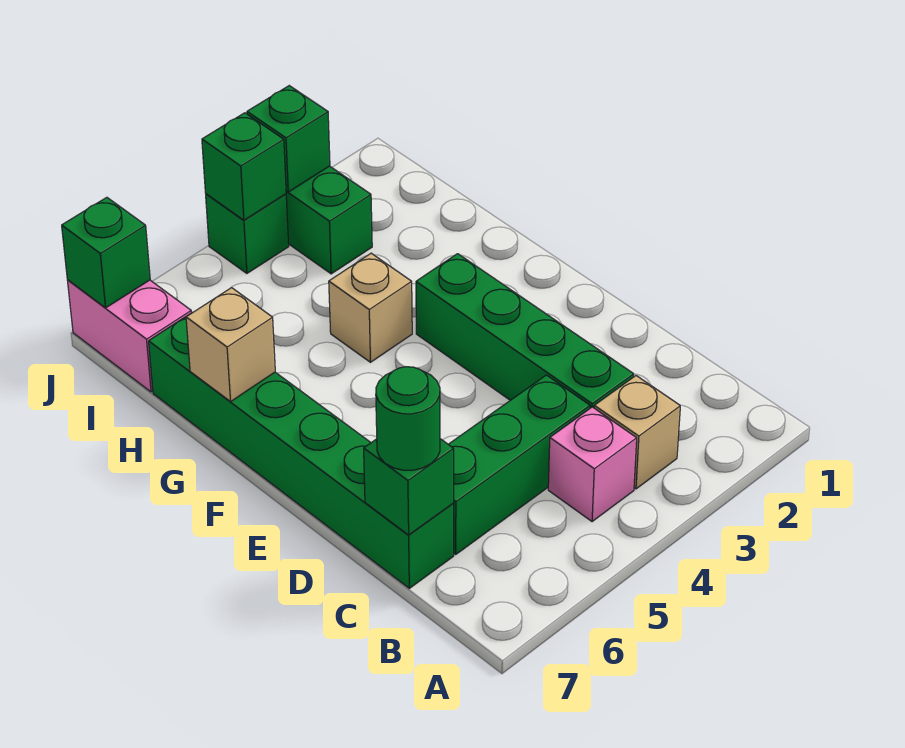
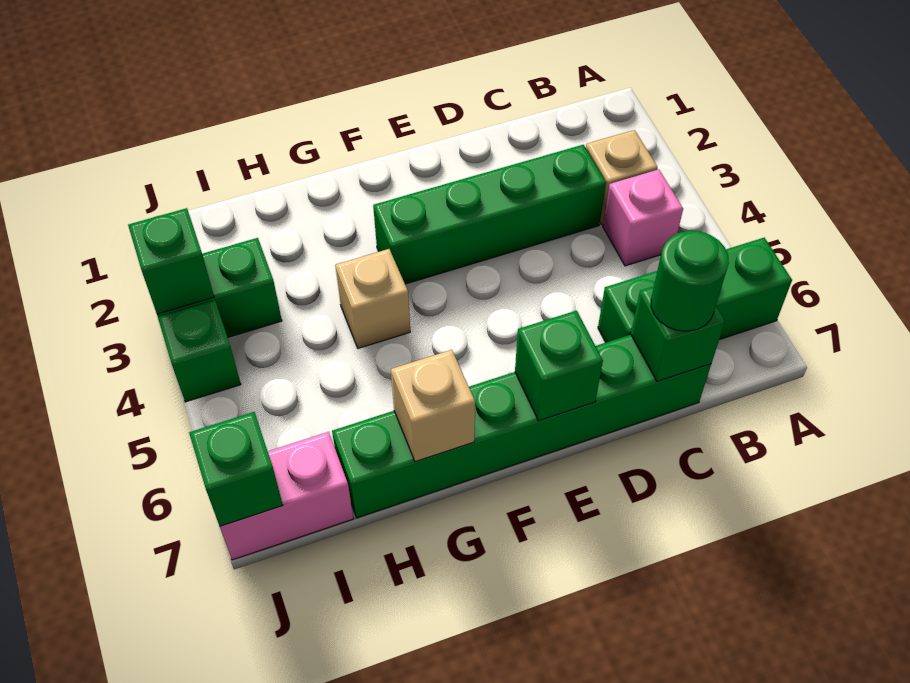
green 1x3 brick [448,375,590,554] -> green 1x3 brick turned to [598,238,792,342]
green 1x1 brick [202,113,286,220] -> green 1x1 brick moved to [515,311,603,421]

